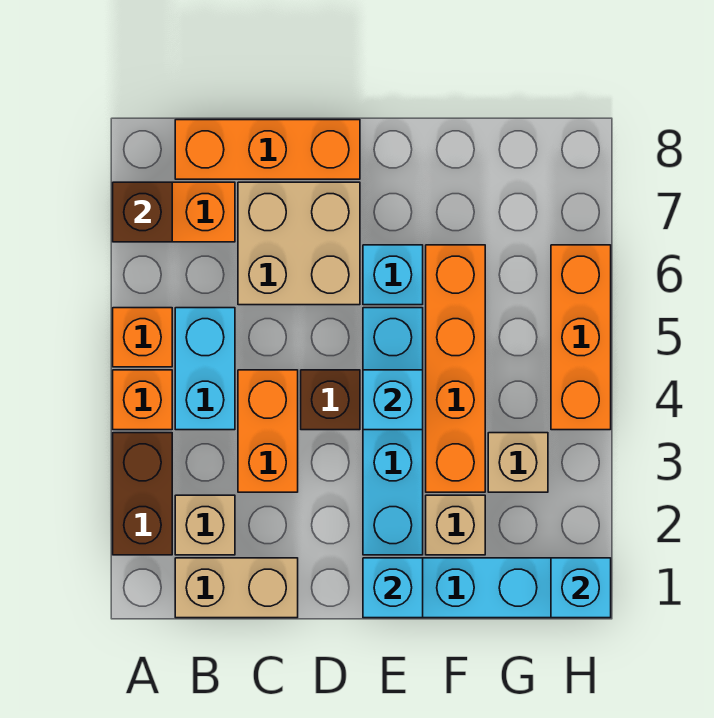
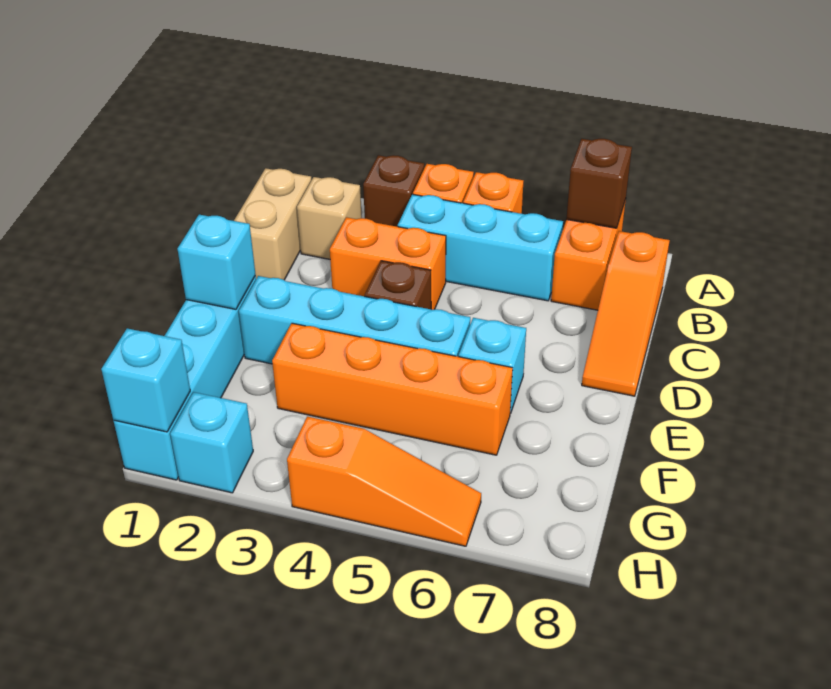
brown 1x2 brick [113,433,172,555] -> brown 1x1 brick [363,155,424,227]
cyan 1x2 brick [175,308,235,430] -> cyan 1x3 brick [398,194,563,301]
orange 1x3 brick [175,120,360,179] -> orange 1x3 slope [582,231,670,396]
tan 2x2 brick [238,182,360,305] -> none
cyan 1x1 brick [363,370,423,430] -> cyan 1x1 brick moved to [170,392,253,493]
tan 1x1 brick [426,495,485,555] -> none
tan 1x1 brick [488,433,548,492] -> none
orange 1x3 brick [551,245,611,430] -> orange 1x3 slope [287,417,481,546]

